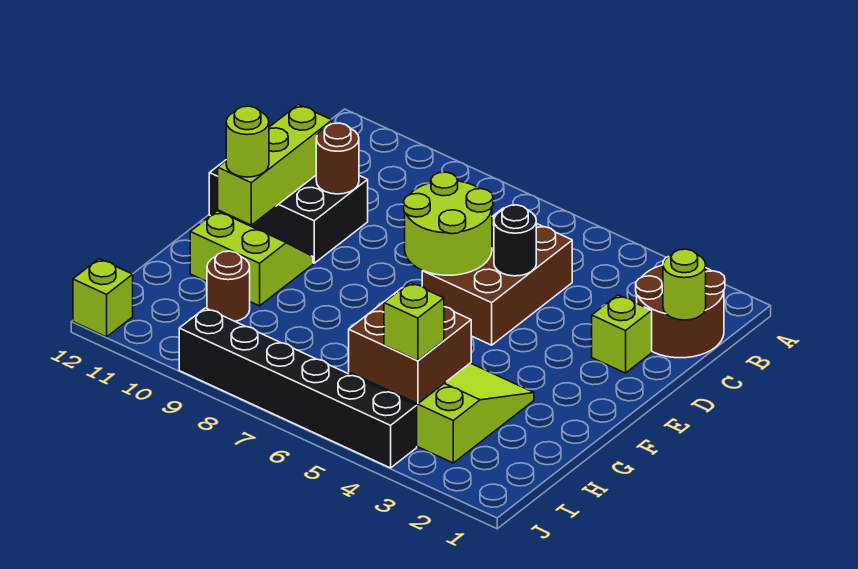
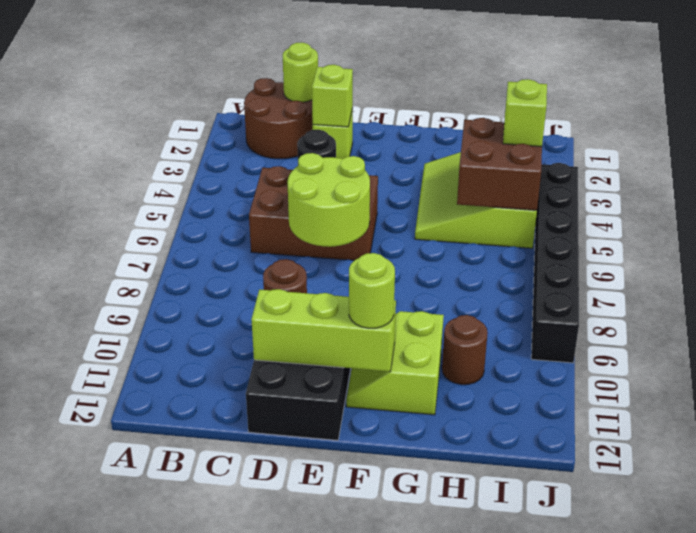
lime 1x1 brick [73,259,133,337] -> lime 1x1 brick moved to [312,65,353,127]

